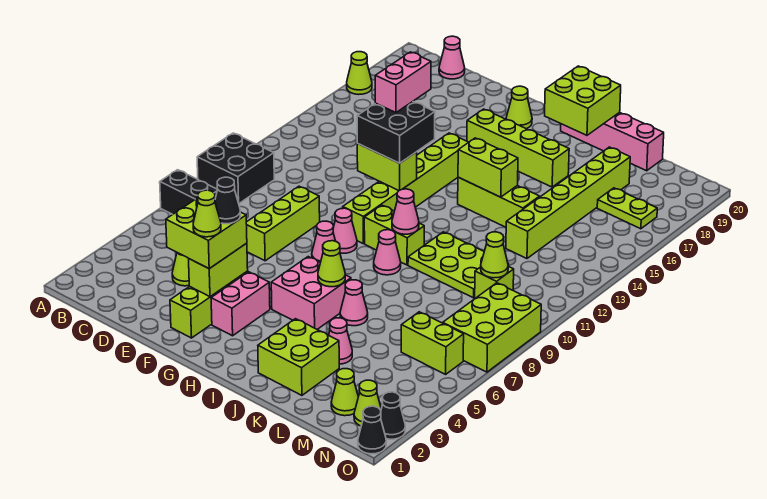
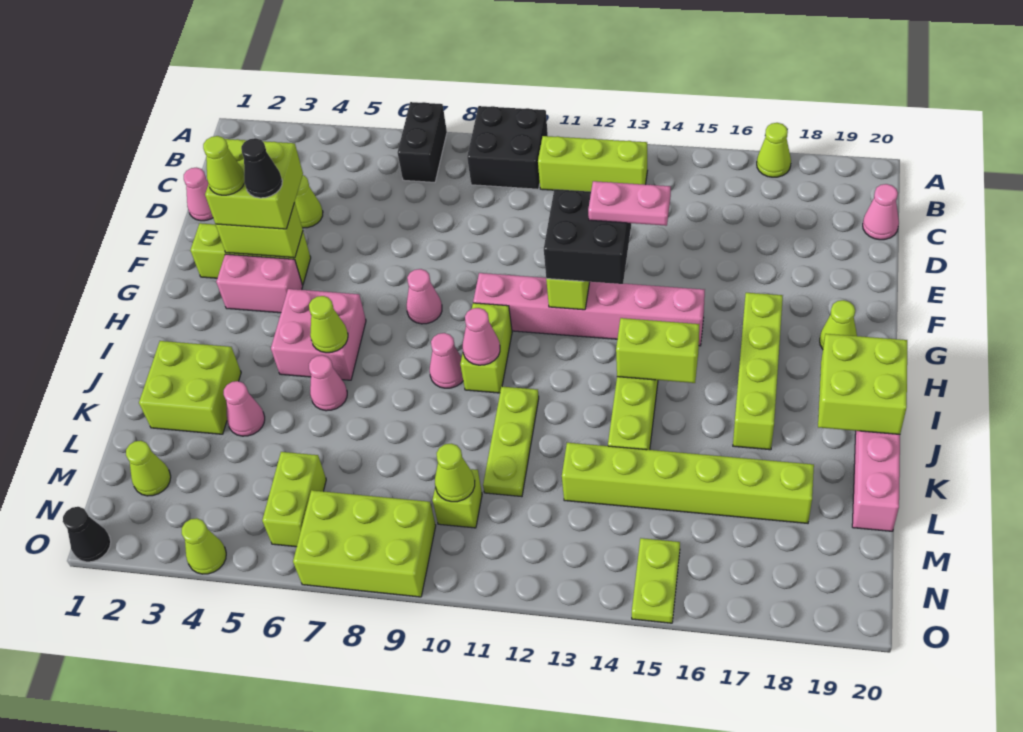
lime 1x3 brick [246,186,320,261] -> lime 1x3 brick moved to [538,136,648,192]
pink 1x2 brick [375,52,431,113] -> pink 1x2 plate [588,181,671,226]
pink 1x1 cone [333,208,357,253] -> pink 1x1 cone moved to [184,168,213,221]
lime 1x6 brick [343,133,469,244] -> pink 1x6 brick [473,273,705,346]
lime 1x2 brick [458,138,518,197] -> lime 1x2 brick turned to [616,318,699,383]
lime 2x3 plate [408,232,509,298] -> lime 1x3 plate [483,387,539,497]
lime 1x2 plate [597,188,657,229] -> lime 1x2 plate moved to [632,538,680,623]
lime 1x1 cone [354,380,381,426] -> lime 1x1 cone moved to [182,518,226,574]
black 1x1 cone [381,392,405,439] -> none

